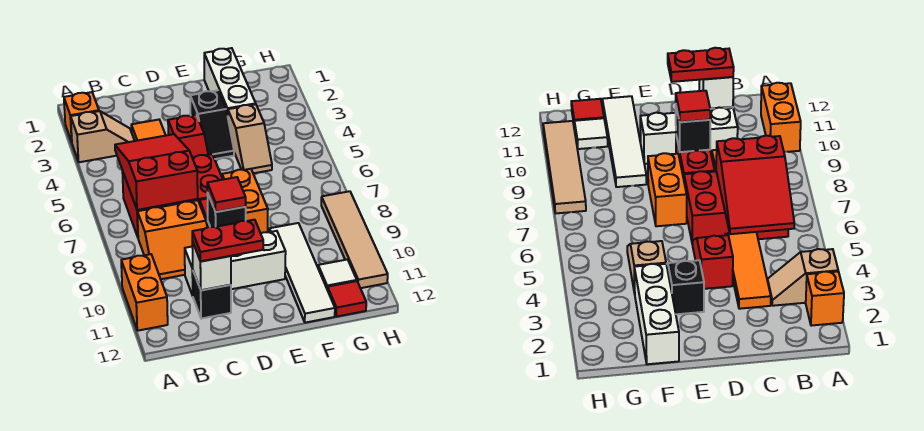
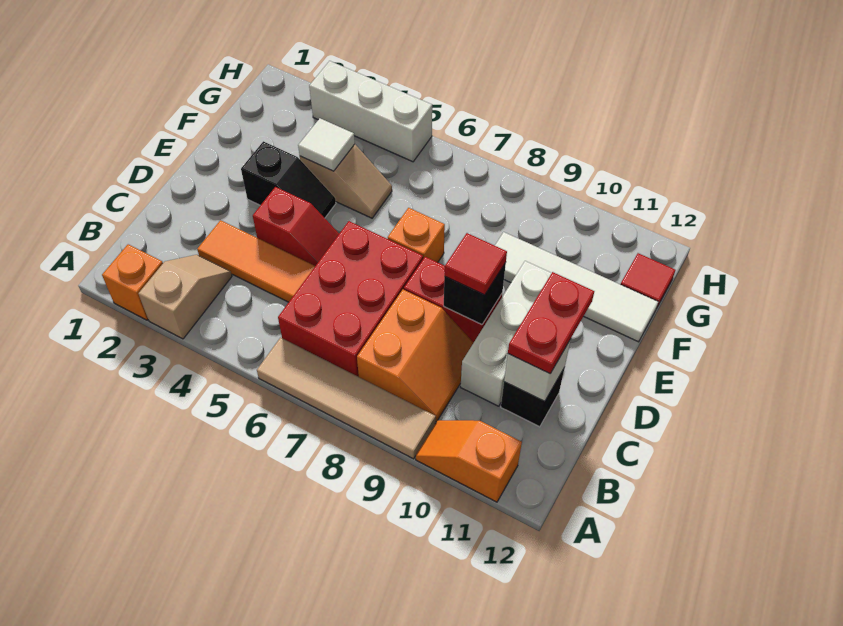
orange 1x2 brick [121,254,168,331] -> orange 1x2 slope [416,420,522,502]
red 2x3 slope [115,134,198,210] -> none
orange 1x2 brick [222,169,268,233] -> orange 1x1 brick [388,208,445,262]
white 1x3 brick [204,48,256,116] -> white 1x3 brick moved to [309,61,432,162]
white 1x1 tile [318,259,357,288] -> white 1x1 tile moved to [298,118,355,171]
tan 1x4 tile [321,191,388,288] -> tan 1x4 tile moved to [257,338,436,459]

